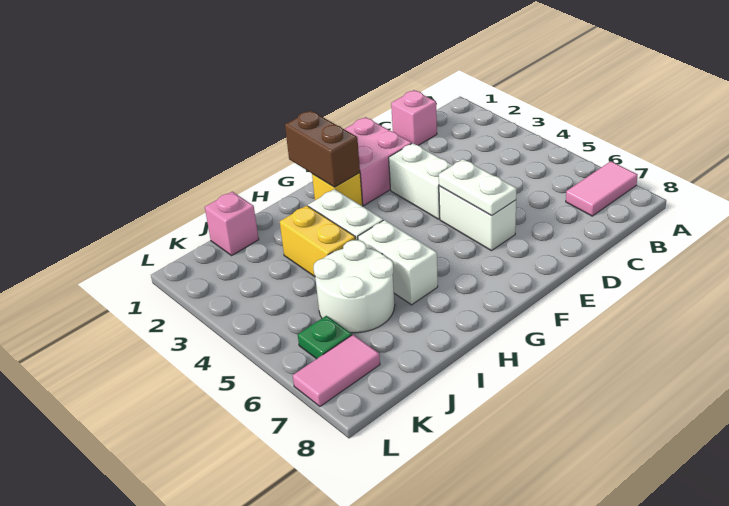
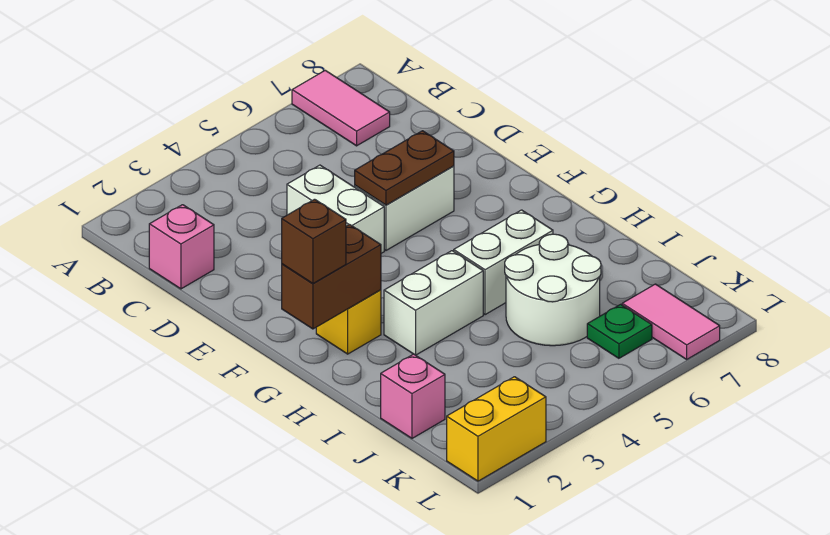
pink 2x2 brick [344,117,412,205] -> none
white 1x2 brick [389,143,453,219] -> white 1x2 brick turned to [287,165,384,253]
white 1x2 plate [439,159,516,216] -> brown 1x2 plate [355,131,454,205]
none -> brown 1x1 brick [282,199,346,283]
yellow 1x2 brick [280,205,355,277] -> yellow 1x2 brick moved to [447,377,546,481]

